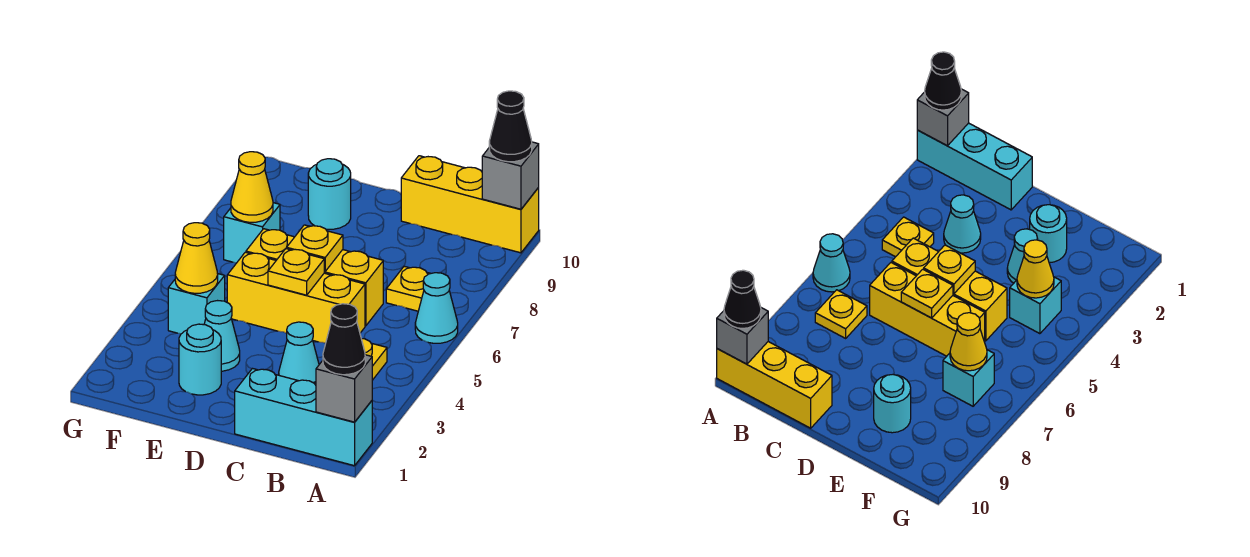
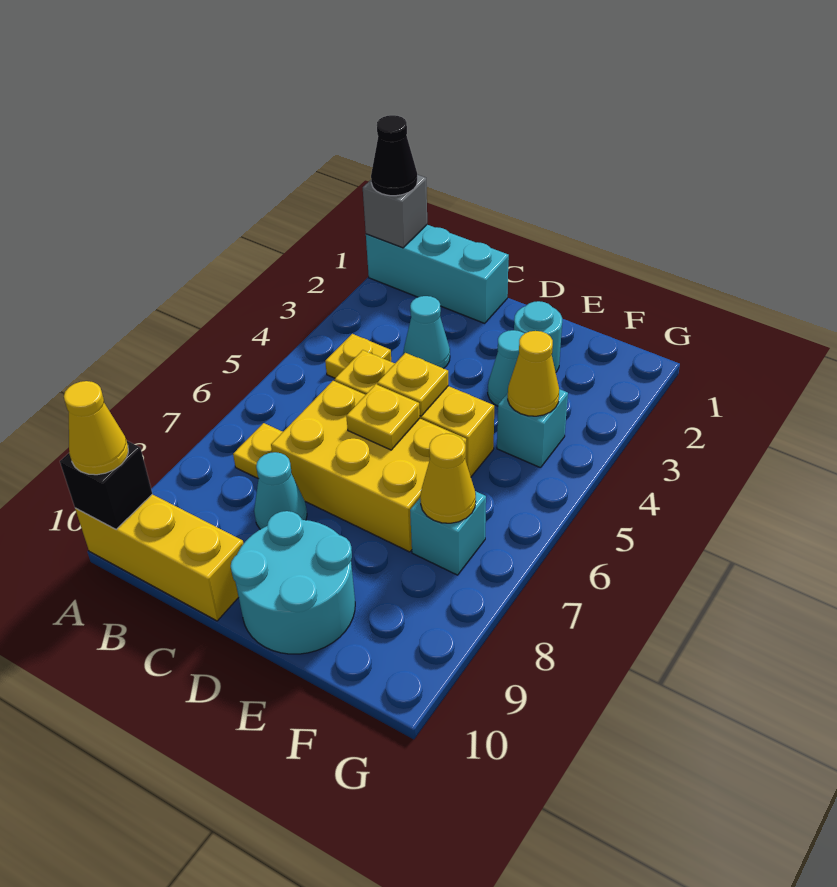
cyan 1x1 cone [415,273,458,343] -> cyan 1x1 cone moved to [254,452,307,529]
grey 1x1 brick [482,142,539,209] -> black 1x1 brick [60,441,152,529]
black 1x1 cone [489,91,532,162] -> yellow 1x1 cone [64,381,128,475]
yellow 1x3 brick [246,229,383,326] -> yellow 2x3 brick [271,381,466,552]
cyan 1x1 round brick [308,159,351,229] -> cyan 2x2 round brick [231,511,355,654]

